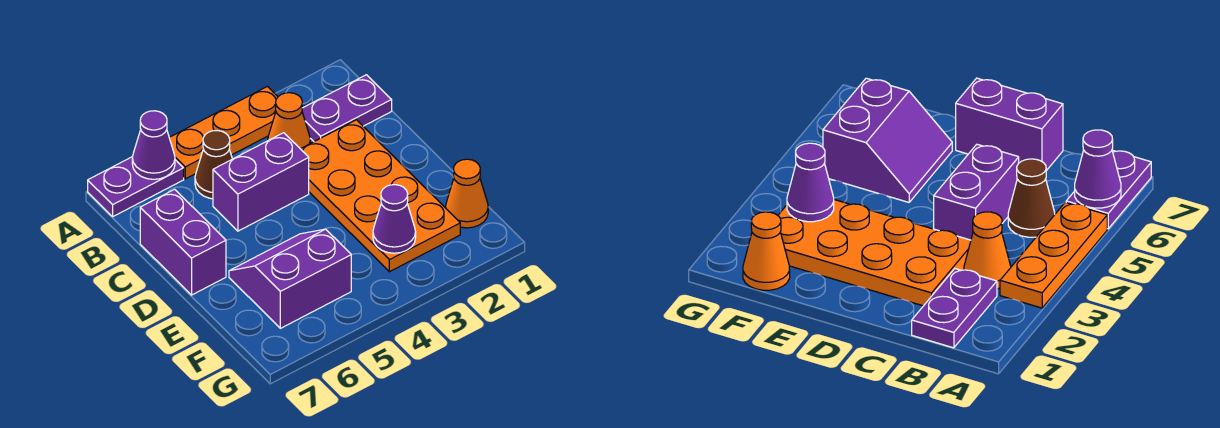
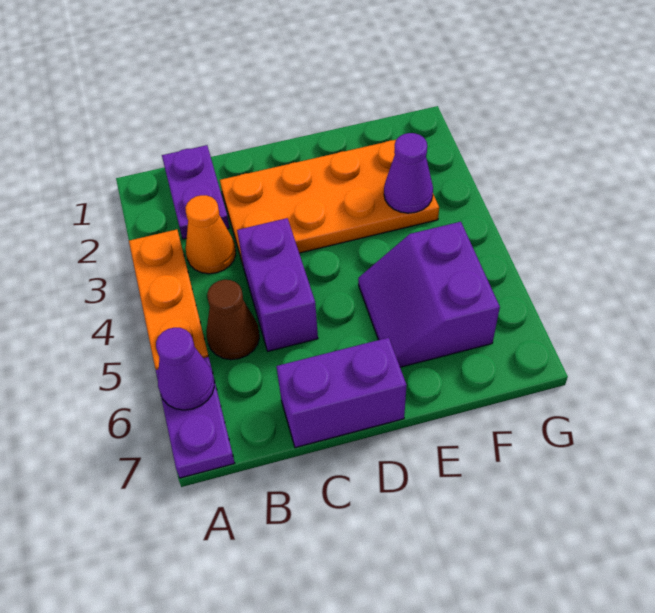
orange 1x1 cone [446,159,488,228] -> none

